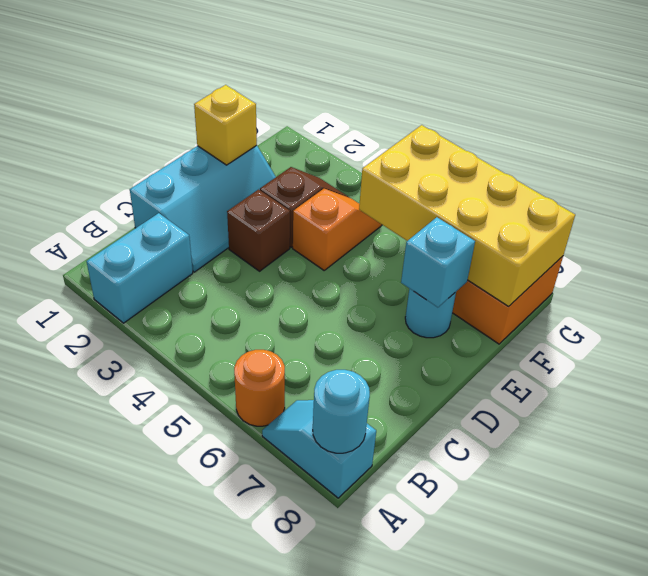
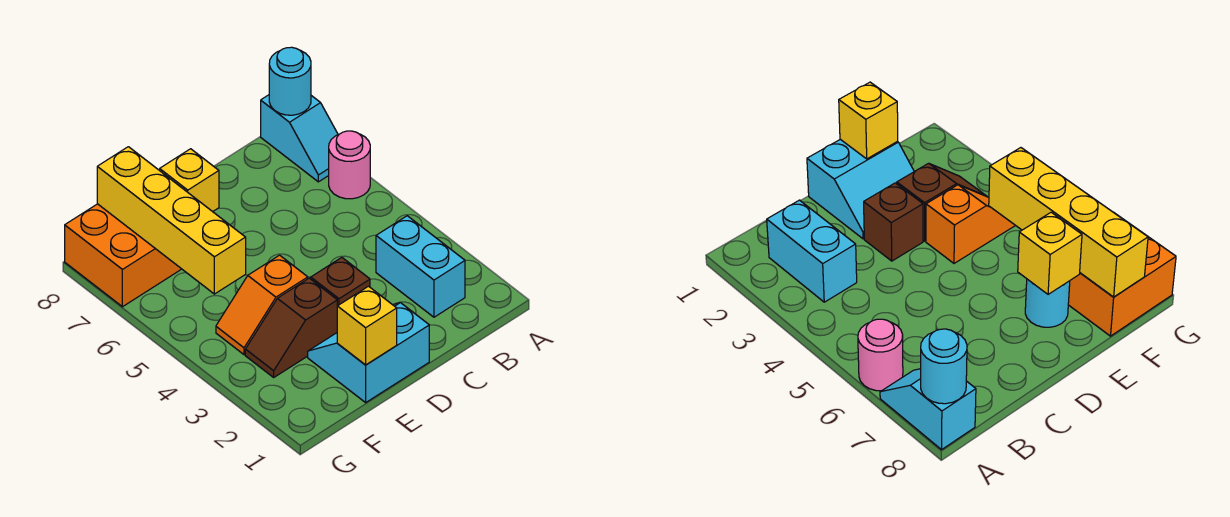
cyan 1x2 brick [86,213,193,323] -> cyan 1x2 brick turned to [376,216,465,317]
orange 1x1 round brick [234,350,285,426] -> pink 1x1 round brick [329,131,370,199]
cyan 2x3 slope [130,145,276,272] -> cyan 2x2 slope [308,303,429,402]
cyan 1x1 brick [401,217,475,307] -> yellow 1x1 brick [160,149,219,212]
yellow 2x4 brick [359,125,575,306] -> yellow 1x4 brick [97,147,246,294]

